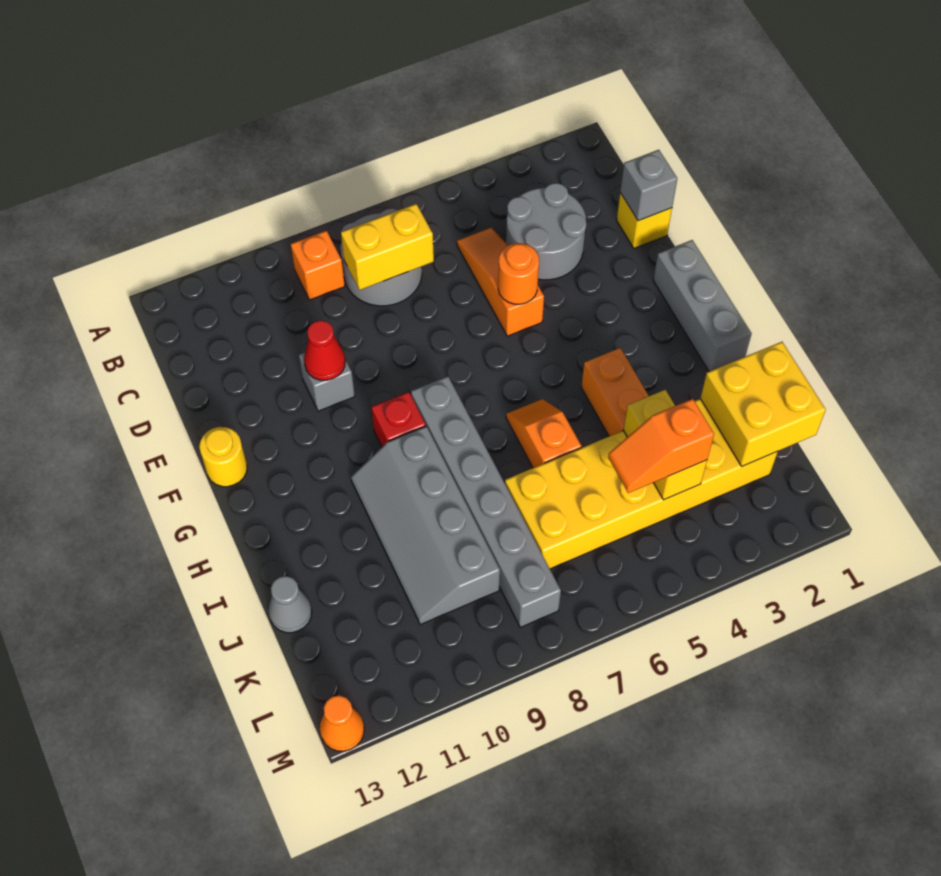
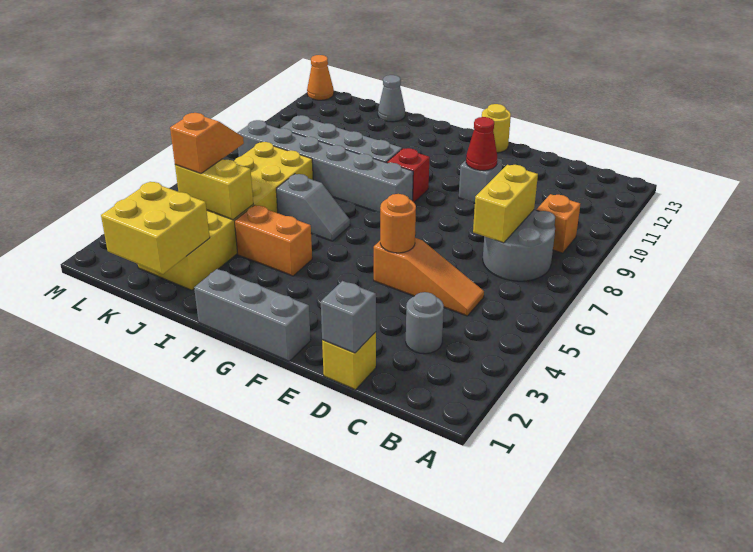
grey 2x2 round brick [506,183,586,280] -> grey 1x1 round brick [406,292,444,354]
orange 1x2 slope [506,399,581,468] -> grey 1x2 slope [276,174,350,241]

